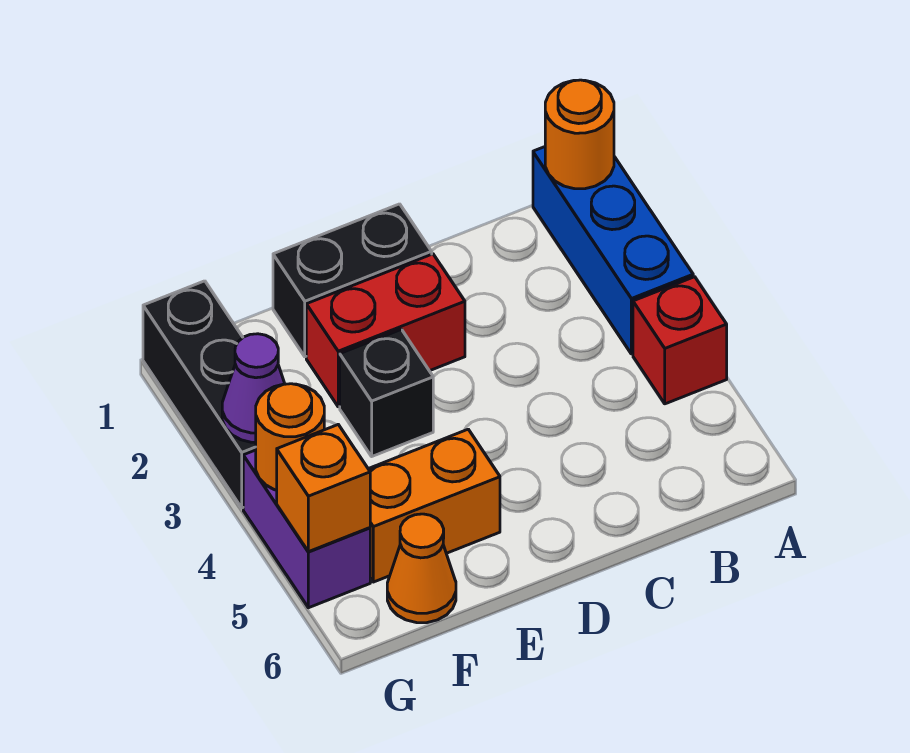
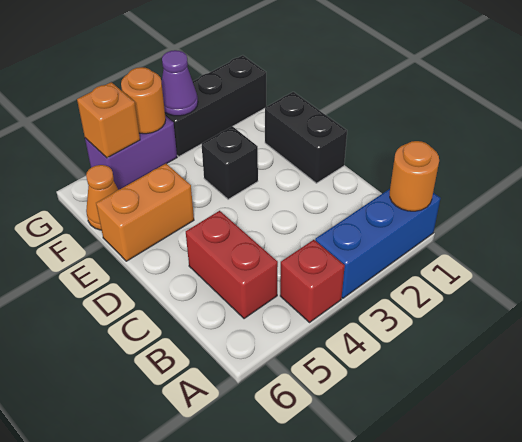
red 1x2 brick [306,254,465,407] -> red 1x2 brick moved to [186,211,278,319]
orange 1x2 brick [369,429,500,582] -> orange 1x2 brick turned to [96,164,194,261]

